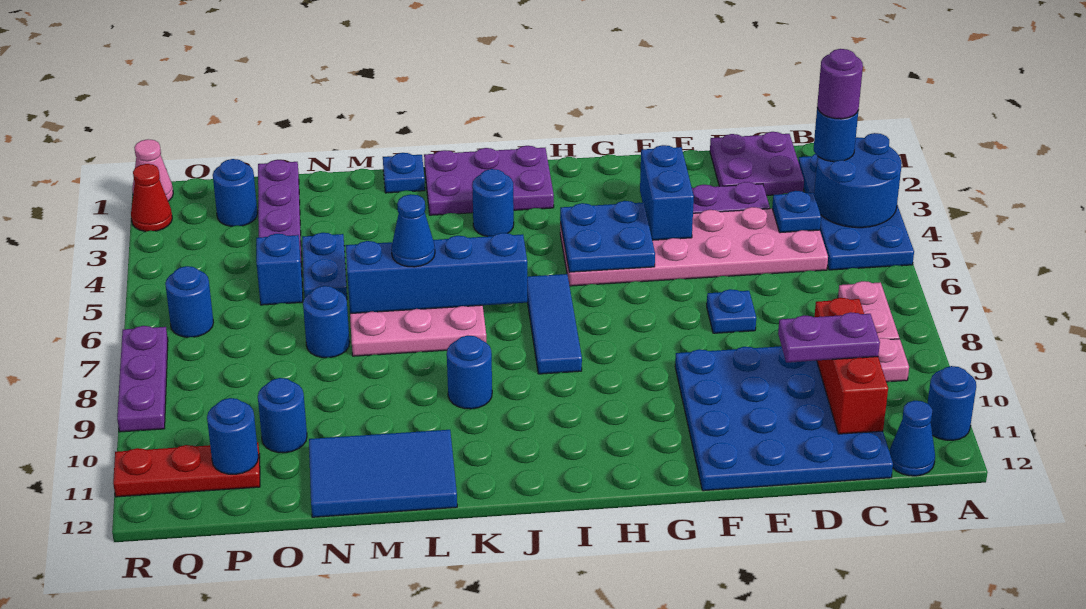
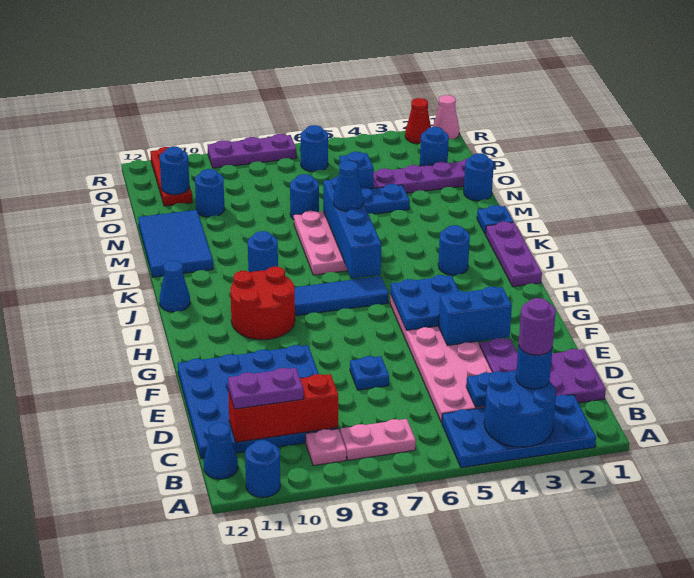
purple 1x2 plate [778,312,880,362] -> purple 1x2 plate turned to [228,368,303,409]
none -> red 2x2 round brick [230,267,295,340]
purple 2x3 plate [424,146,554,215] -> purple 1x3 plate [486,222,542,287]
none -> blue 1x1 cone [160,261,190,312]
none -> blue 1x1 round brick [464,153,494,201]

